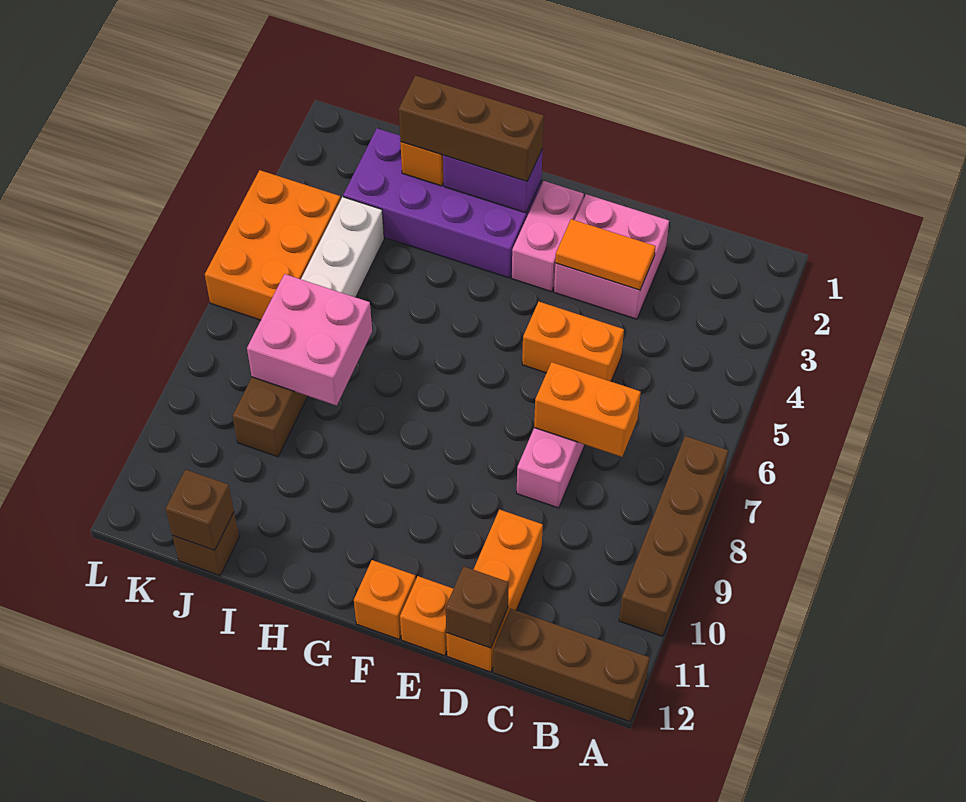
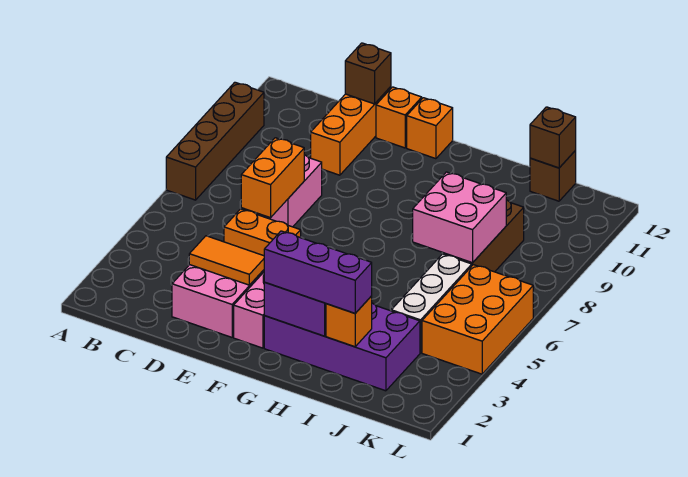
brown 1x3 brick [493,609,649,722] -> none
orange 1x2 brick [534,362,641,457] -> orange 1x2 brick turned to [241,138,304,218]
brown 1x3 brick [399,76,544,181] -> purple 1x3 brick [264,231,372,313]

